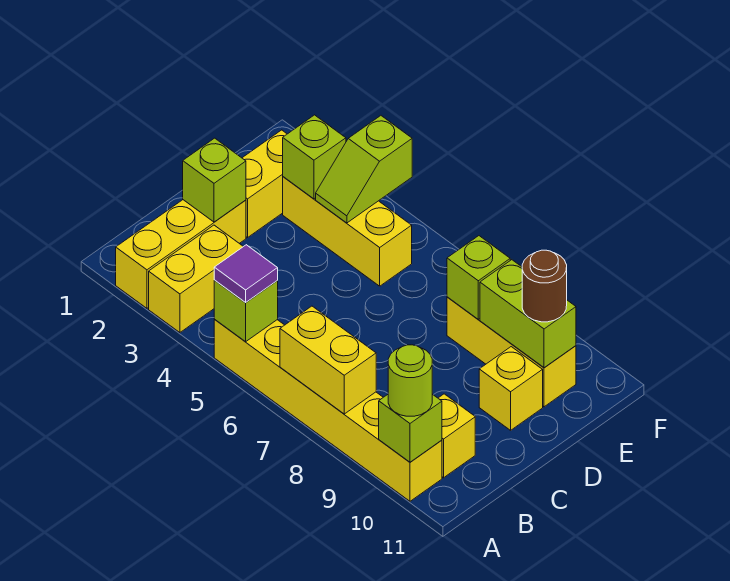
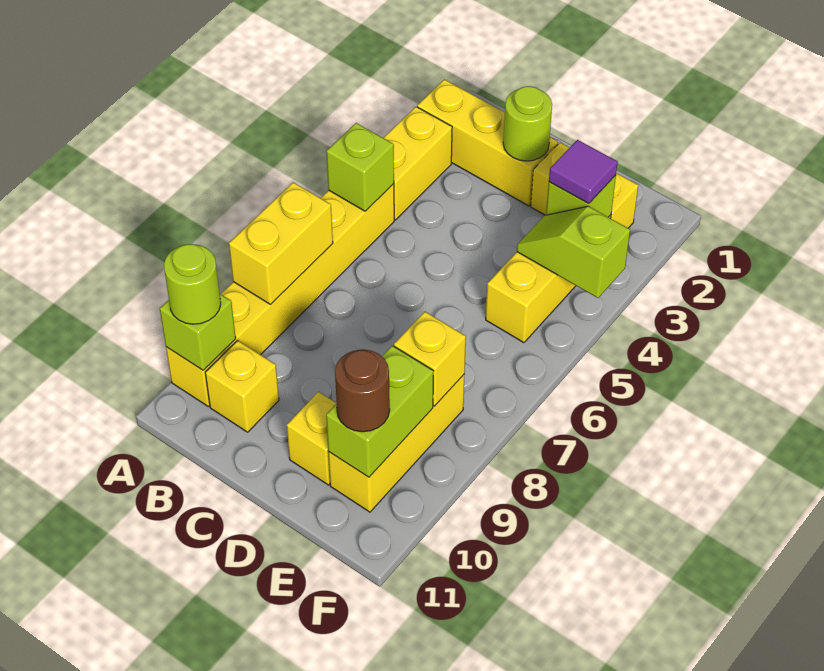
yellow 1x2 brick [149,225,243,333] -> yellow 1x2 brick turned to [384,107,452,220]
purple 1x1 tile [214,245,278,303] -> purple 1x1 tile moved to [549,140,618,204]
lime 1x1 brick [183,138,246,222] -> lime 1x1 round brick [503,86,552,161]
lime 1x1 brick [447,236,510,319] -> yellow 1x1 brick [394,312,466,406]

